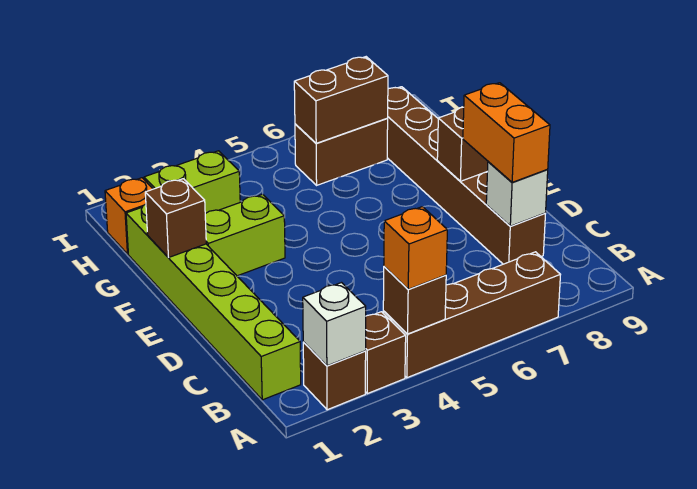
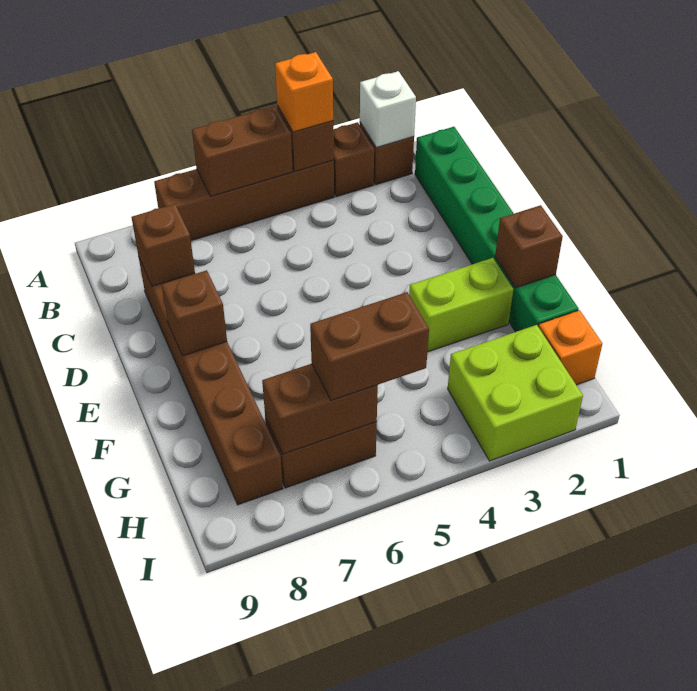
none -> brown 1x2 brick [192,106,293,196]
lime 1x6 brick [126,204,301,400] -> green 1x6 brick [415,127,579,332]
white 1x1 brick [486,162,548,226] -> brown 1x1 brick [132,204,195,286]
orange 1x2 brick [463,83,550,182] -> none
lime 1x2 brick [144,151,240,214] -> lime 2x2 brick [448,325,583,461]
none -> brown 1x2 brick [310,292,429,400]

